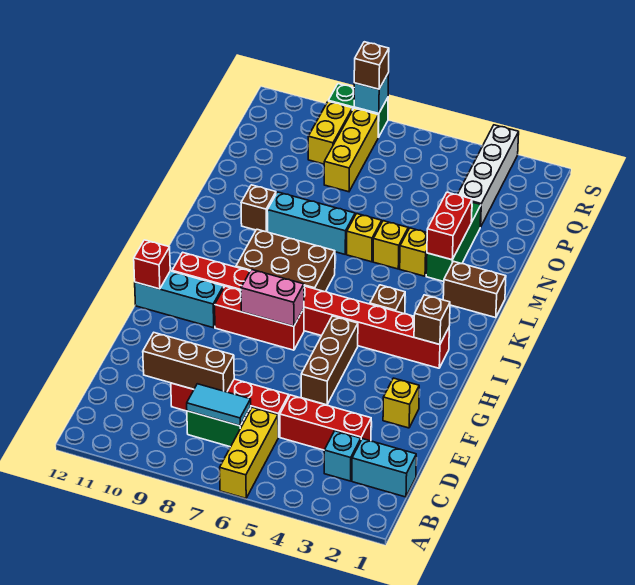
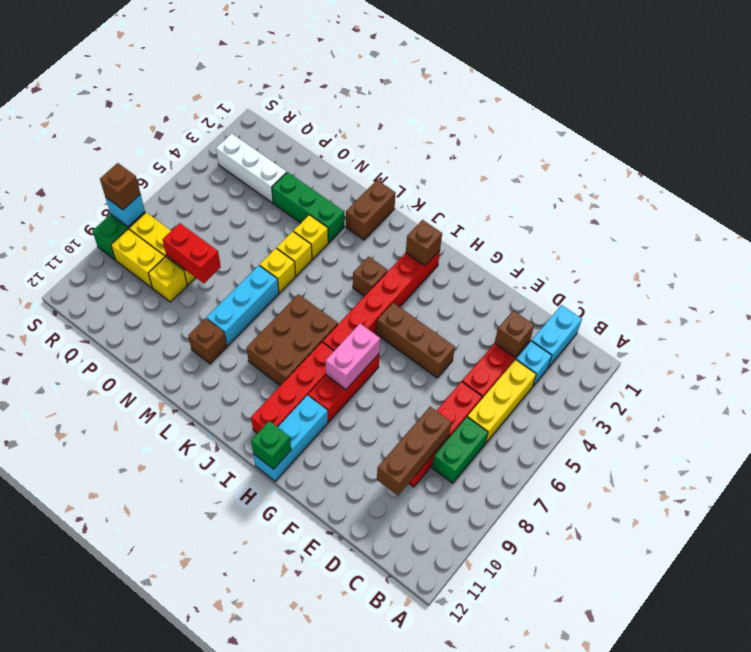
yellow 1x3 brick [220,407,278,498] -> yellow 1x3 brick turned to [468,360,536,444]
cyan 1x2 tile [187,384,251,426] -> none
none -> brown 1x1 brick [495,311,534,357]
yellow 1x1 brick [383,378,419,428] -> yellow 1x1 brick moved to [149,257,187,302]
red 1x1 brick [134,240,170,289] -> green 1x1 brick [251,421,291,469]
red 1x2 brick [427,192,472,260] -> red 1x2 brick moved to [163,223,221,283]
white 1x4 brick [457,125,519,227] -> white 1x3 brick [216,133,287,203]

